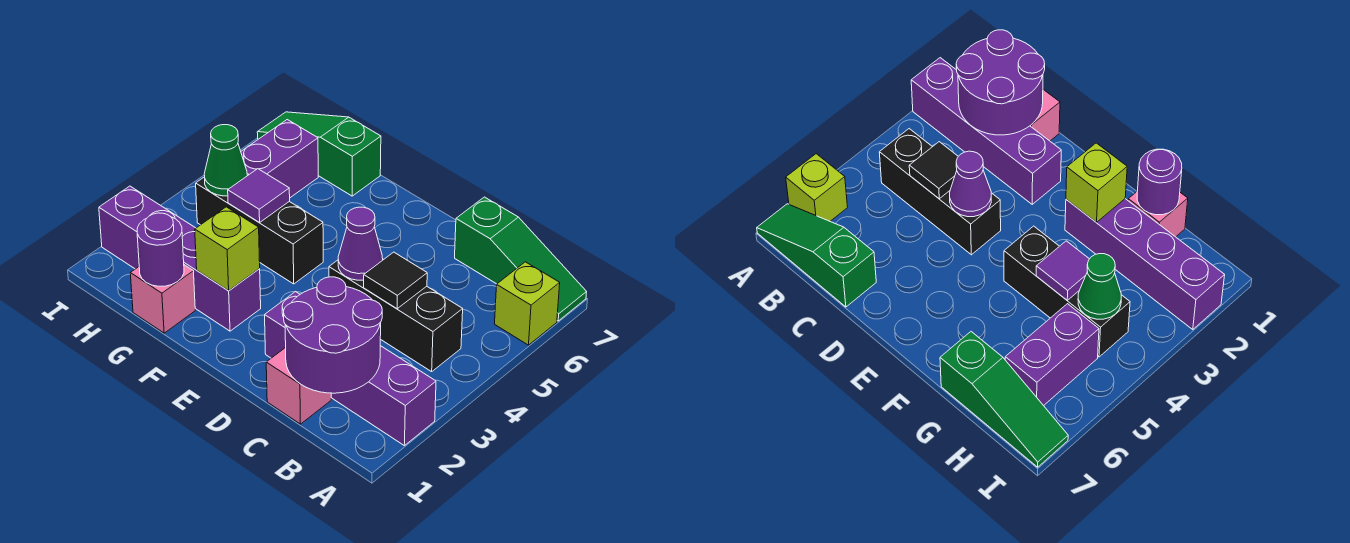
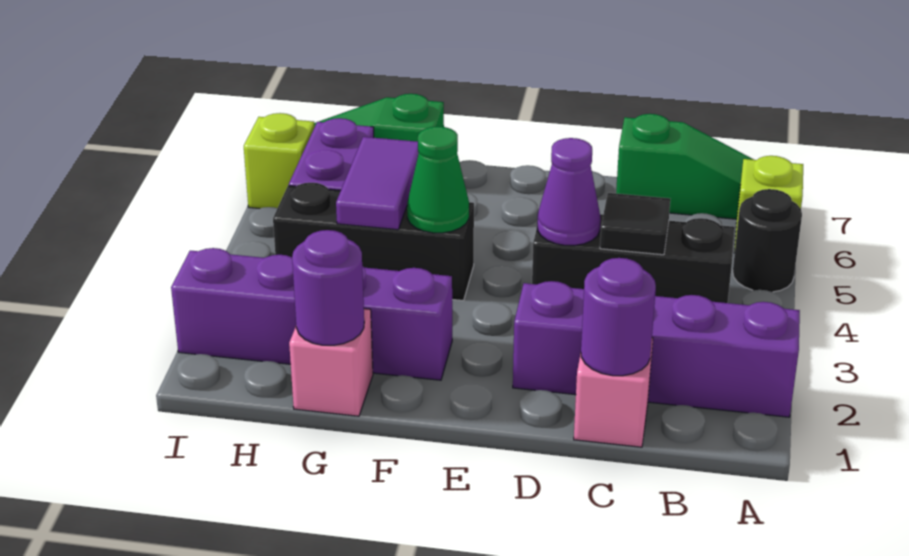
none -> black 1x1 round brick [733,189,802,292]
purple 2x2 round brick [284,277,382,393] -> purple 1x1 round brick [581,258,656,376]
lime 1x1 brick [195,207,260,291] -> lime 1x1 brick moved to [244,113,315,209]
purple 1x1 tile [228,169,290,222] -> purple 1x2 tile [336,137,419,230]
green 1x1 cone [204,125,247,196] -> green 1x1 cone moved to [407,126,469,233]

